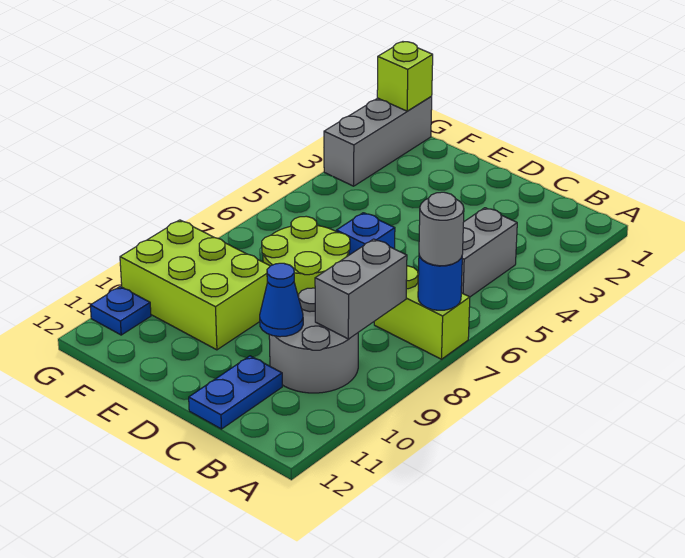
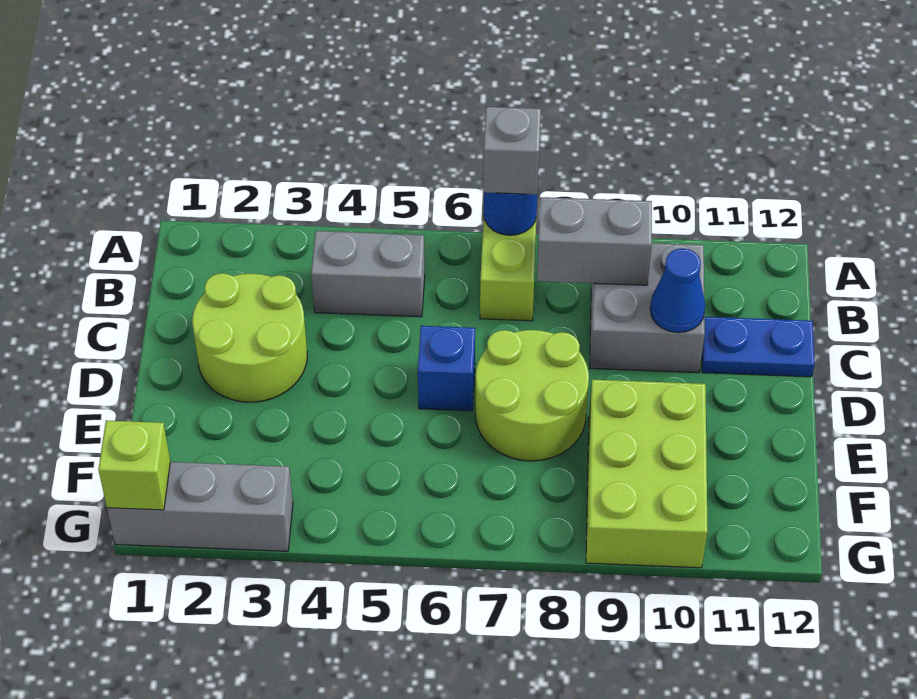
grey 1x1 round brick [419,192,464,266] -> grey 1x1 brick [483,107,541,194]
grey 2x2 round brick [269,288,358,393] -> grey 2x2 brick [590,243,705,373]
none -> lime 2x2 round brick [192,273,307,402]
blue 1x1 plate [90,287,151,335] -> none

